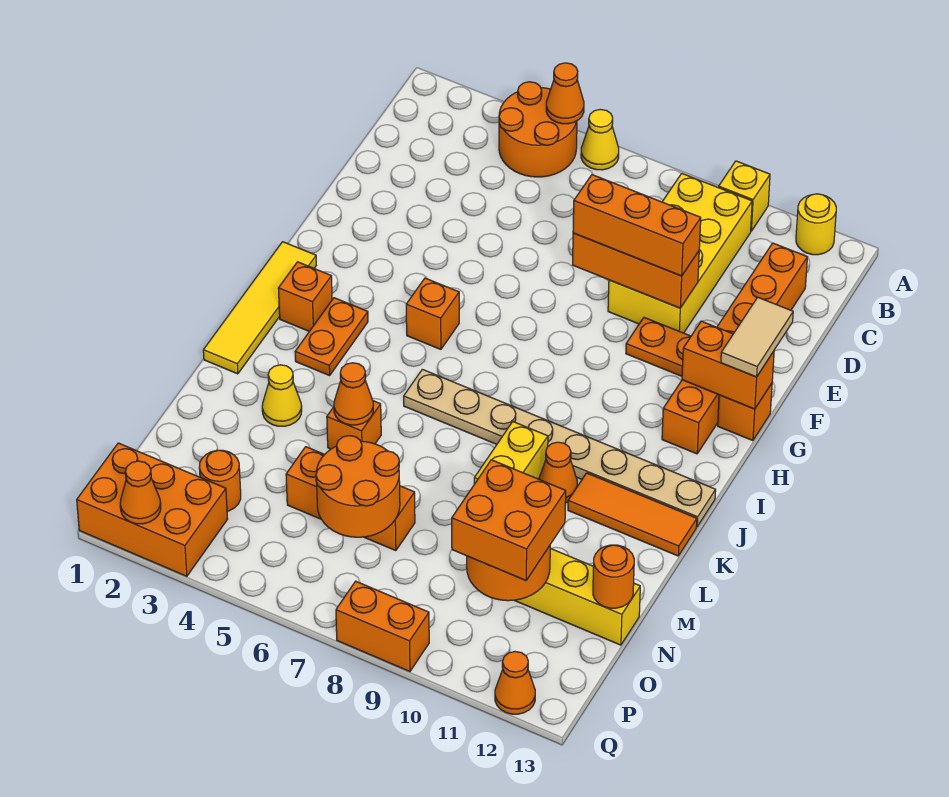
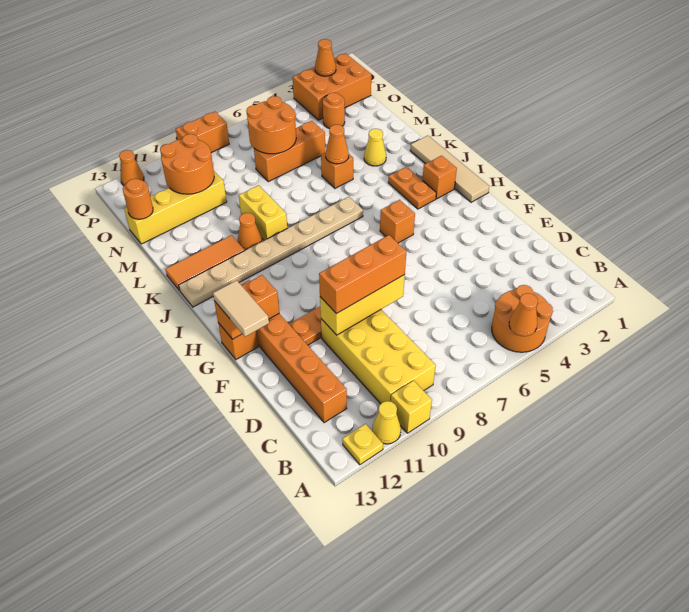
yellow 1x1 cone [581,109,619,170] -> yellow 1x1 cone moved to [372,401,401,444]
yellow 1x1 round brick [796,194,836,255] -> yellow 1x1 plate [342,424,383,465]
orange 1x3 brick [573,233,699,308] -> yellow 1x3 brick [320,275,405,335]
yellow 1x4 tile [203,242,316,374] -> tan 1x4 tile [410,136,489,202]
orange 2x2 brick [452,460,566,580] -> none

